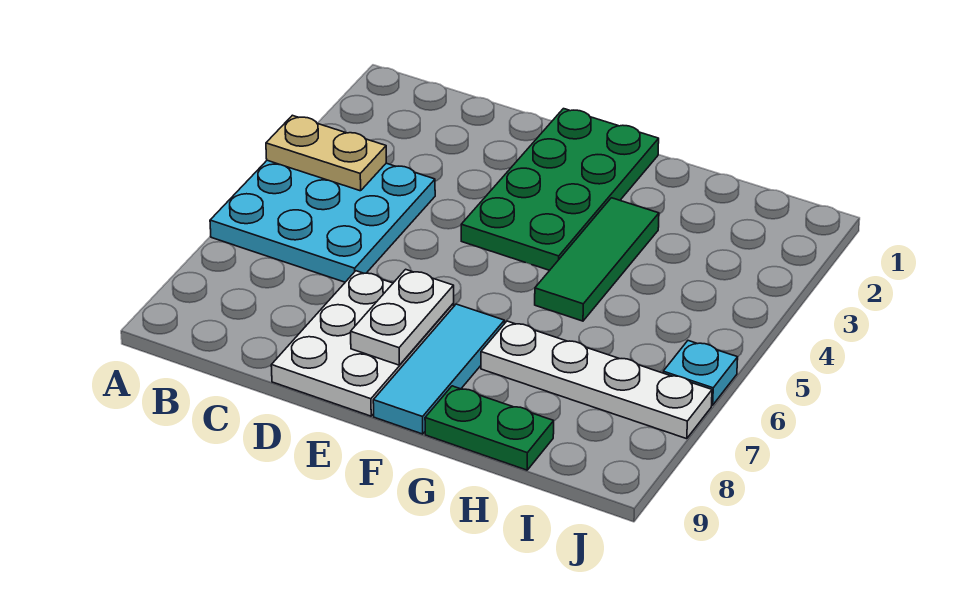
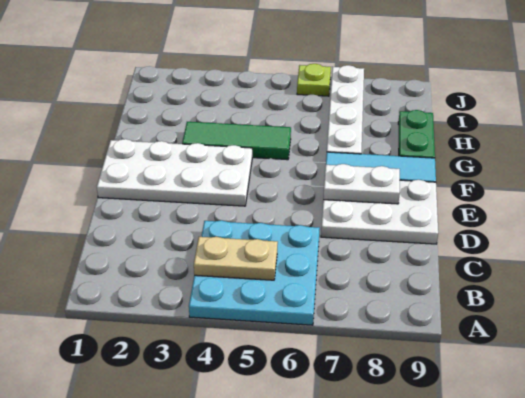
tan 1x2 plate [266,115,386,191] -> tan 1x2 plate turned to [194,237,278,280]
green 2x4 plate [461,109,659,270] -> white 2x4 plate [97,139,252,206]
cyan 1x1 plate [663,341,738,405] -> lime 1x1 plate [297,64,331,96]

